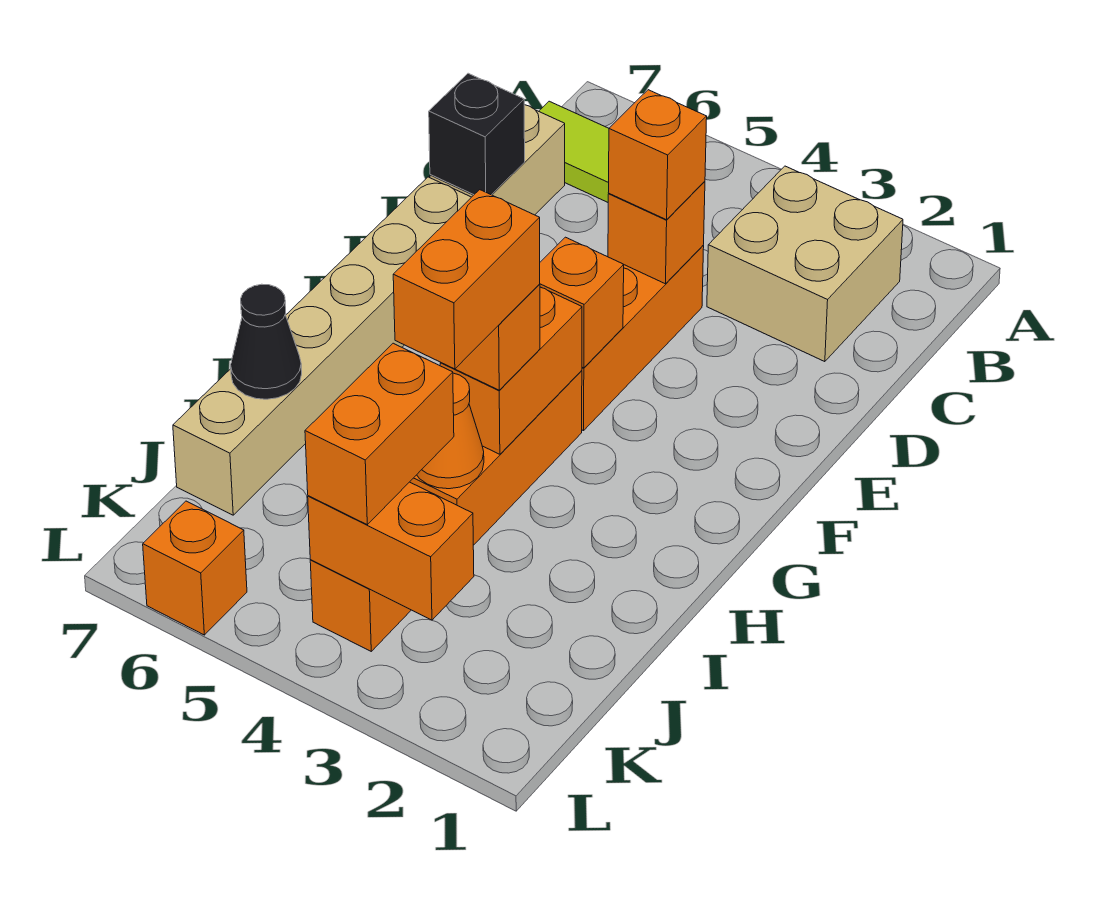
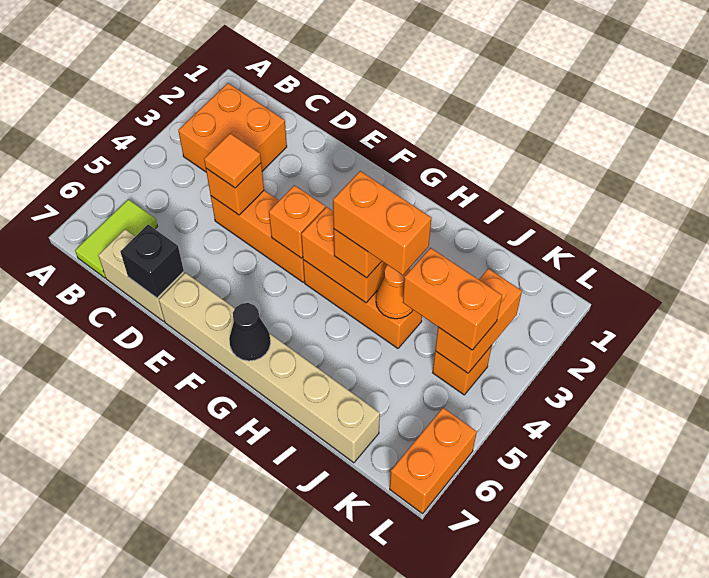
tan 2x2 brick [707,166,903,362] -> orange 2x2 brick [178,83,287,172]
orange 1x1 brick [608,90,707,220] -> orange 1x1 tile [204,133,261,188]
black 1x1 cone [231,284,302,399] -> black 1x1 cone moved to [229,303,271,361]
orange 1x1 brick [143,501,247,635] -> orange 1x2 brick [390,408,477,514]

